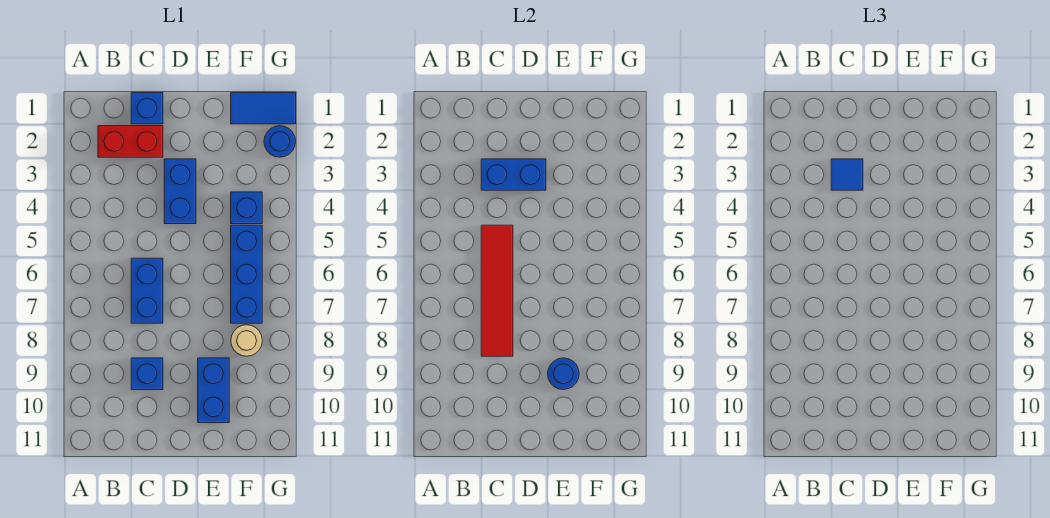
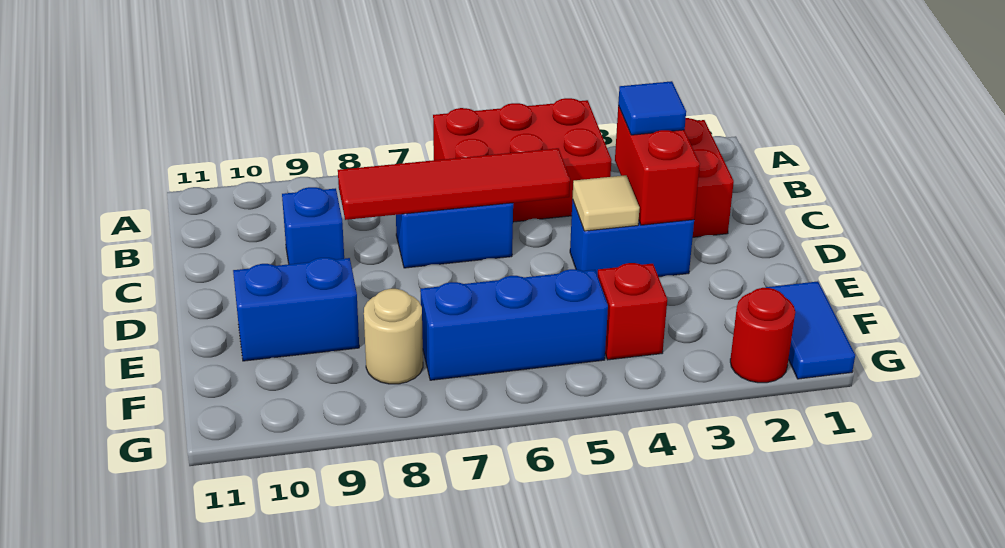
none -> red 2x3 brick [433,98,612,222]
blue 1x1 brick [131,93,163,124] -> none
blue 1x2 brick [481,159,546,190] -> red 1x2 brick [615,106,700,225]
none -> tan 1x1 tile [572,175,639,231]
blue 1x1 round brick [548,358,579,390] -> none
blue 1x1 brick [231,192,262,224] -> red 1x1 brick [598,263,667,360]
blue 1x1 round brick [264,126,296,157] -> red 1x1 round brick [730,288,795,383]

